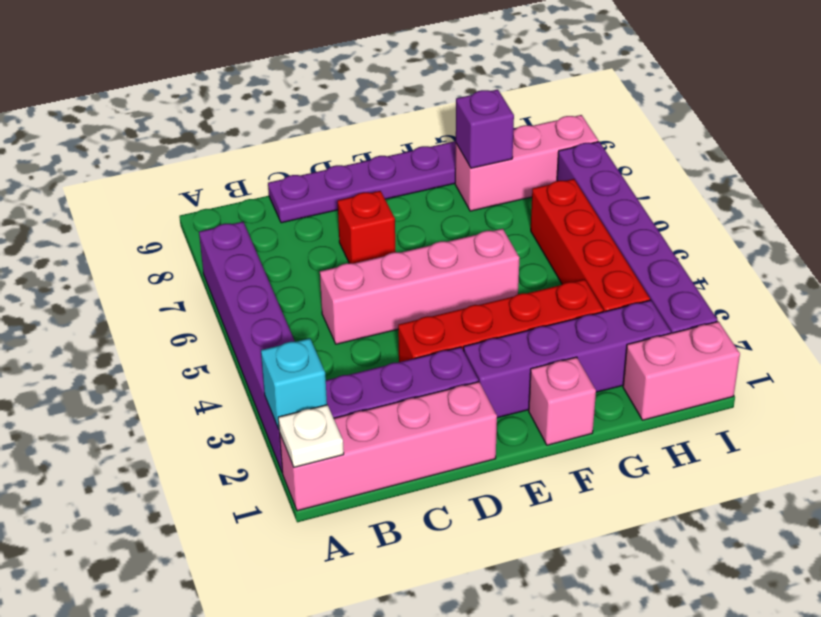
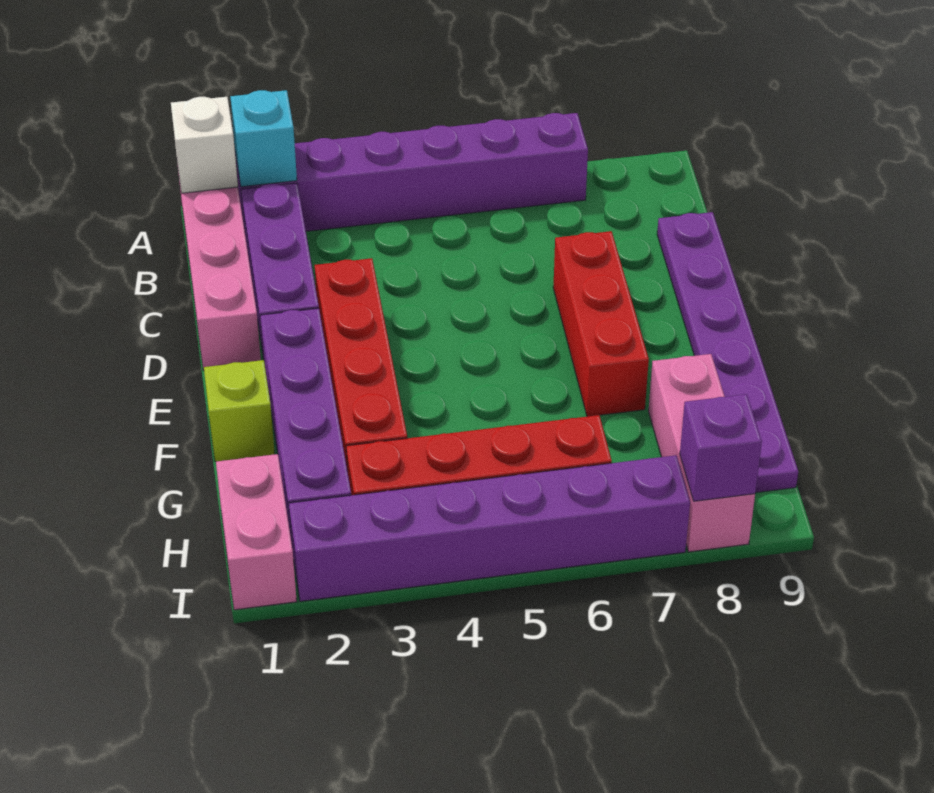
white 1x1 plate [278,405,344,467] -> white 1x1 brick [171,97,238,193]
pink 1x4 brick [320,229,519,344] -> none
red 1x1 brick [338,191,396,263] -> red 1x3 brick [553,231,649,417]
pink 1x1 brick [529,357,596,445] -> lime 1x1 brick [204,360,275,462]
purple 1x1 brick [456,89,514,168] -> purple 1x1 brick moved to [680,394,762,501]

